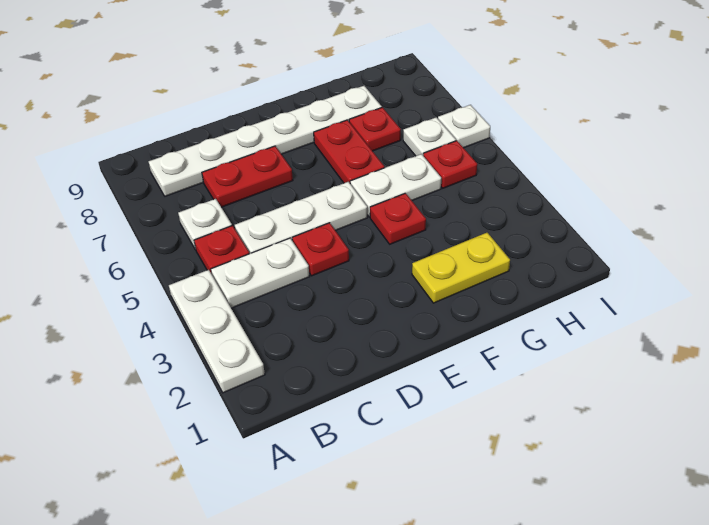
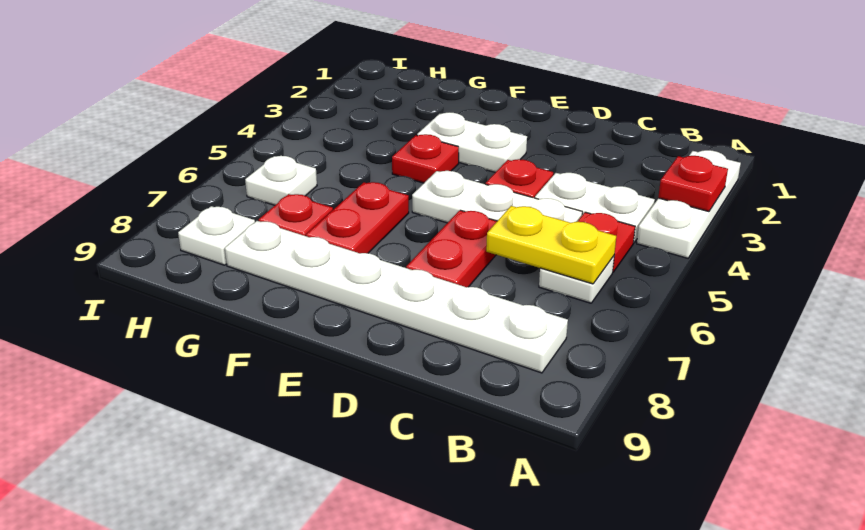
red 1x2 plate [202,146,293,207] -> red 1x2 plate turned to [406,210,497,287]
yellow 1x2 plate [412,233,510,303] -> yellow 1x2 plate moved to [486,206,616,284]
white 1x2 plate [350,154,441,217] -> white 1x2 plate moved to [417,113,527,172]
red 1x1 plate [423,141,477,188] -> red 1x1 plate moved to [658,156,728,212]
white 1x1 plate [438,105,490,148] -> white 1x1 plate moved to [178,206,255,265]

